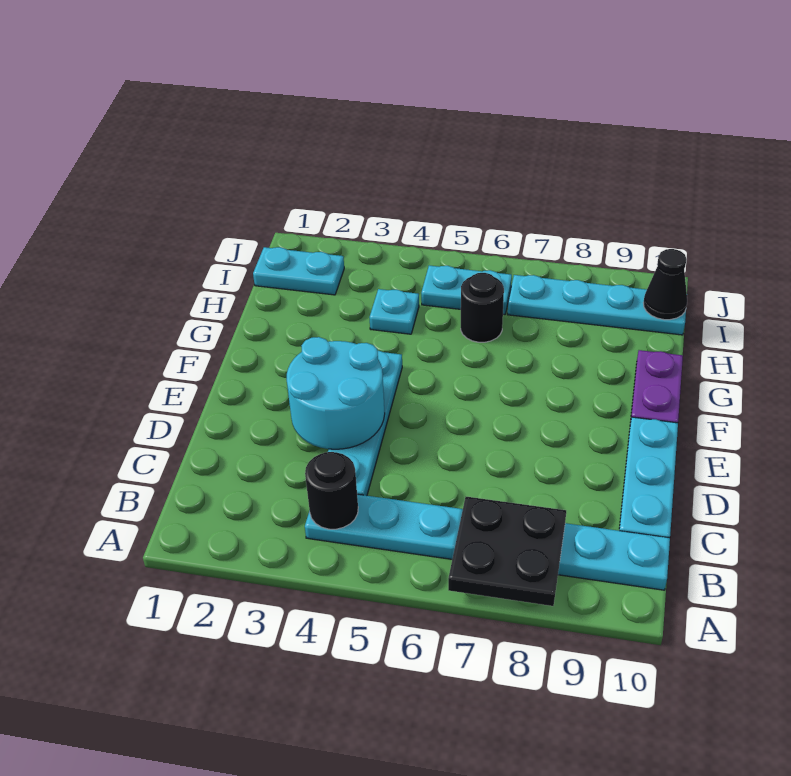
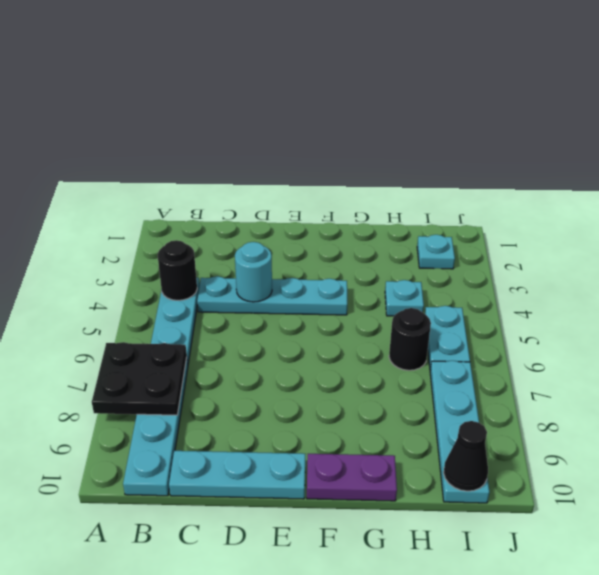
cyan 2x2 round brick [287,337,385,449] -> cyan 1x1 round brick [235,242,272,302]
cyan 1x2 plate [253,247,344,295] -> cyan 1x1 plate [417,235,455,269]

